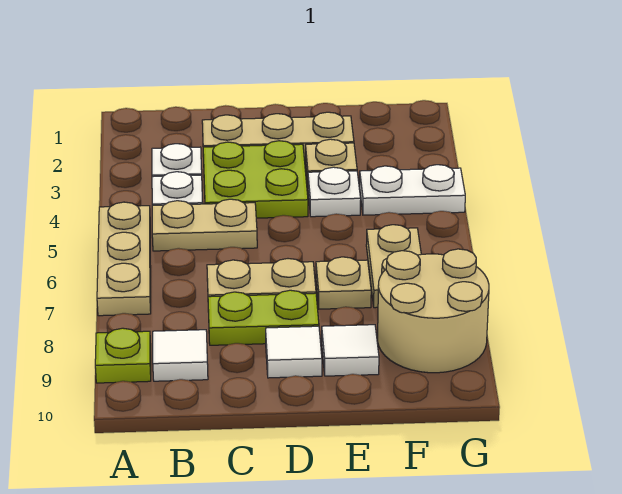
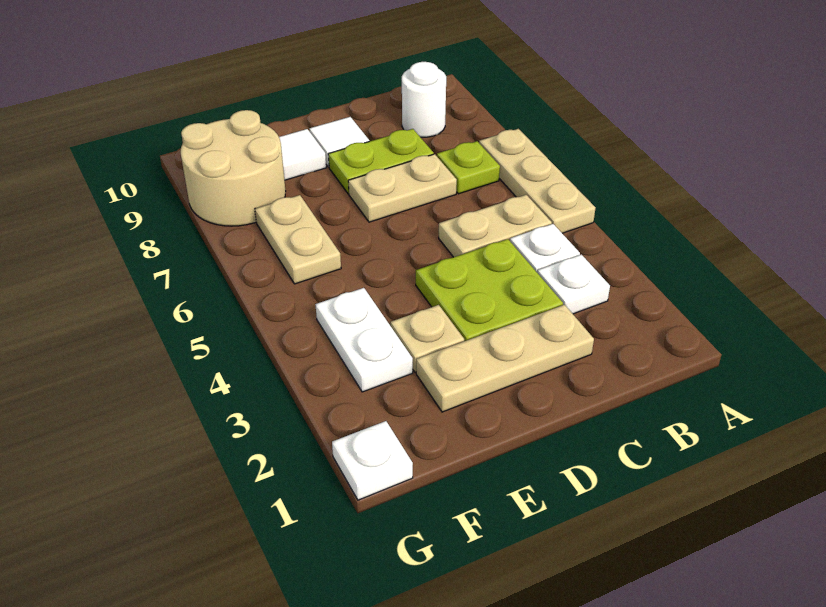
lime 1x1 plate [95,328,151,383] -> lime 1x1 plate moved to [437,141,500,194]
white 1x1 tile [153,330,208,381] -> white 1x1 round brick [402,62,446,137]
white 1x1 plate [308,167,361,217] -> white 1x1 plate moved to [332,421,413,500]
tan 1x1 plate [316,257,371,309] -> none
white 1x2 plate [360,165,465,215] -> white 1x2 plate turned to [315,288,413,392]

